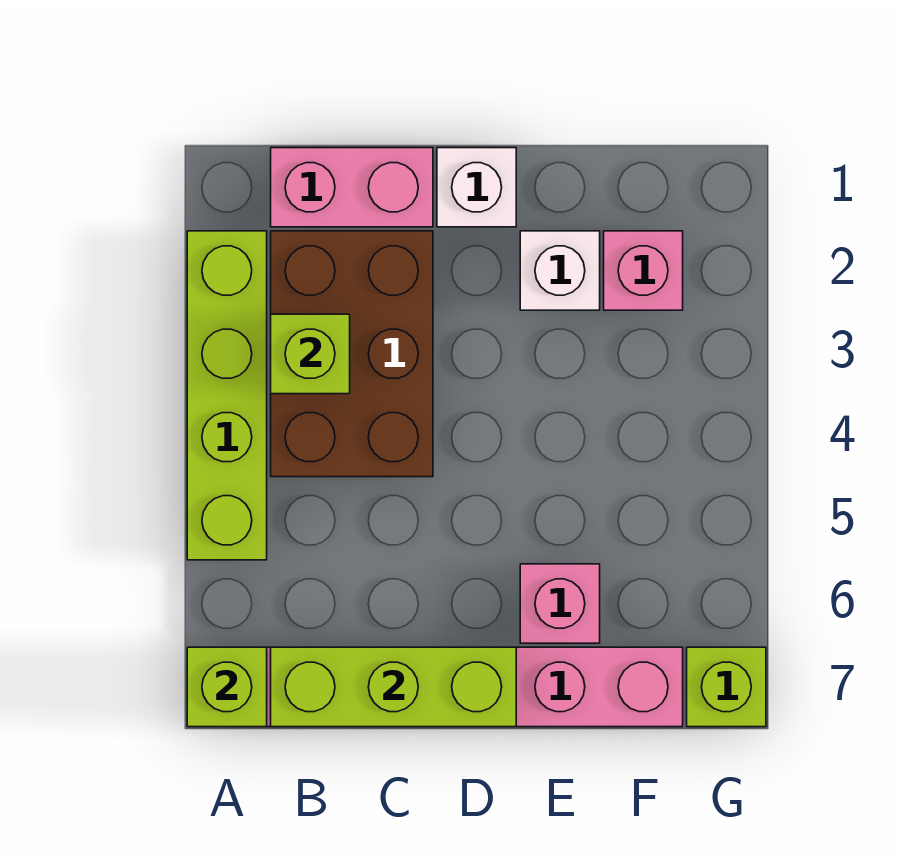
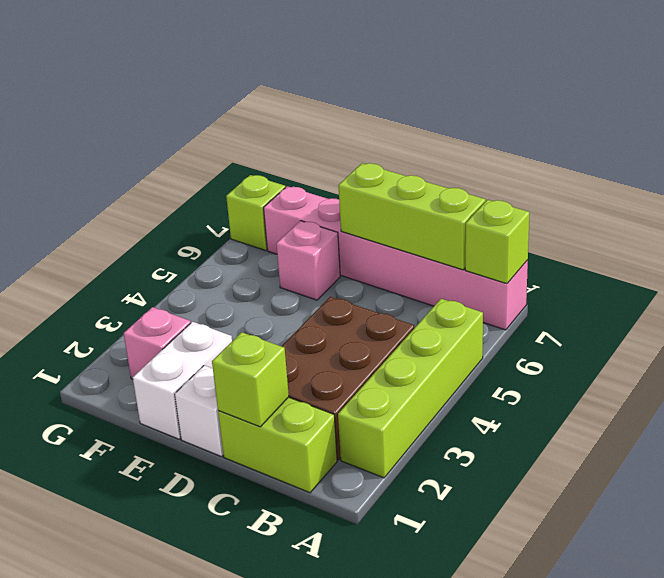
pink 1x2 brick [271,148,433,227] -> lime 1x2 brick [218,397,337,493]
lime 1x1 brick [271,314,350,394] -> lime 1x1 brick moved to [212,332,289,427]
white 1x1 brick [520,231,600,310] -> white 1x2 brick [133,322,232,439]

